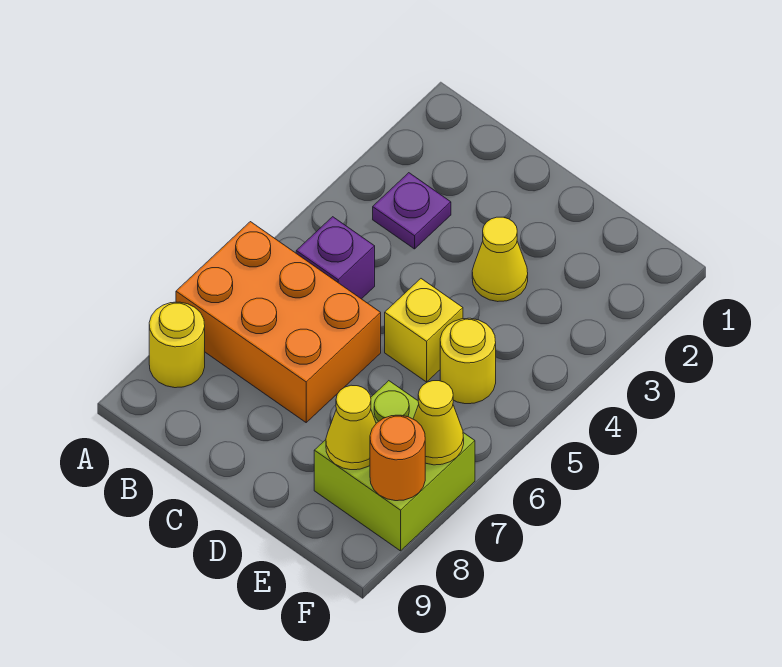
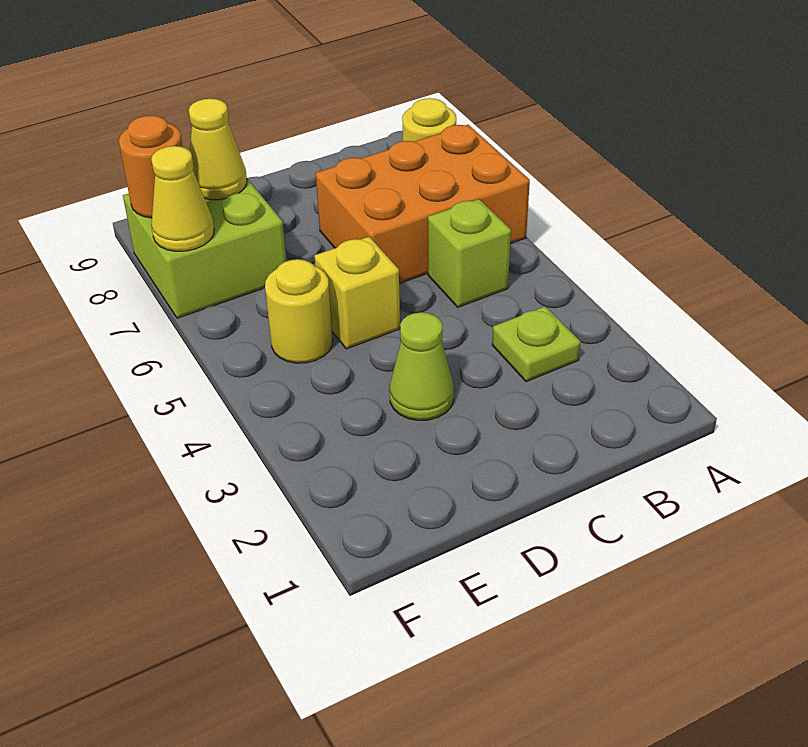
purple 1x1 plate [373,173,451,249] -> lime 1x1 plate [492,306,580,382]
purple 1x1 brick [296,217,375,299] -> lime 1x1 brick [428,199,511,307]
yellow 1x1 cone [472,217,528,302] -> lime 1x1 cone [390,312,454,420]

